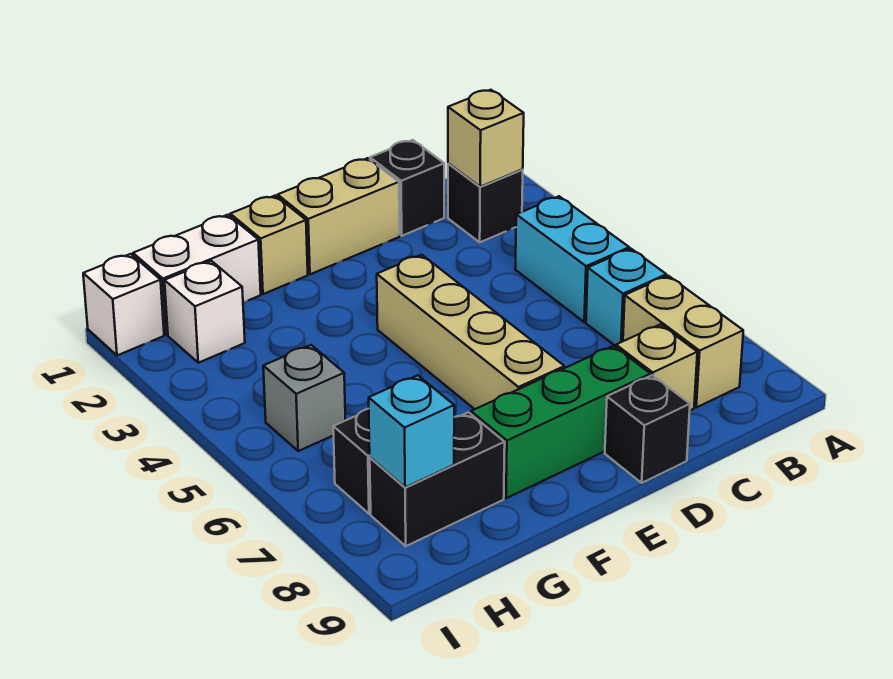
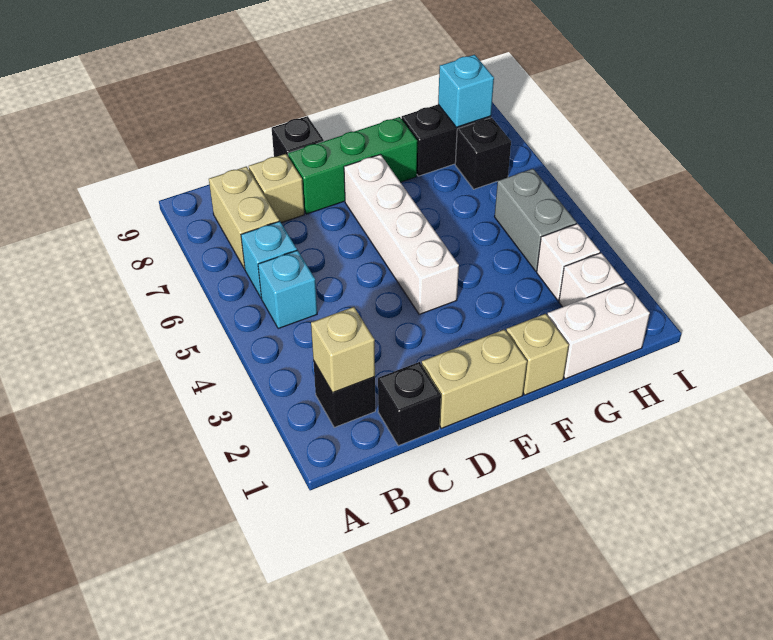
cyan 1x2 brick [515,196,629,322] -> cyan 1x1 brick [258,250,317,329]
tan 1x4 brick [377,255,564,409] -> white 1x4 brick [344,154,459,314]
grey 1x1 brick [263,345,345,451] -> grey 1x2 brick [495,169,577,271]
white 1x1 brick [83,254,164,355] -> white 1x1 brick moved to [537,224,600,300]

